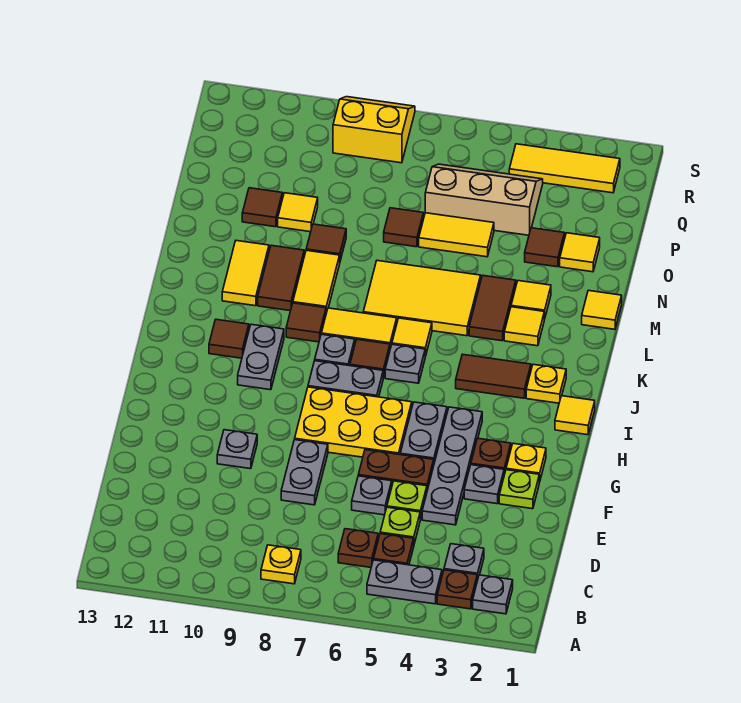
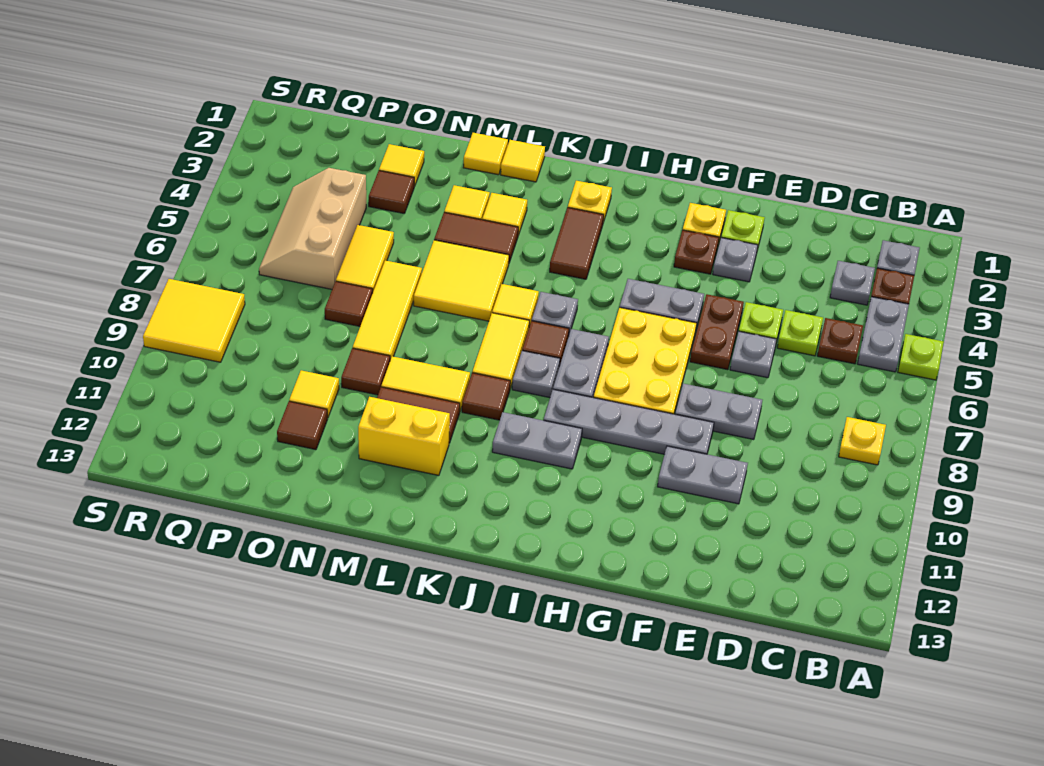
none -> lime 1x1 plate [898,334,944,380]
brown 1x1 plate [338,529,378,567] -> none
grey 1x4 plate [422,407,482,525] -> grey 1x4 plate moved to [544,389,714,454]
grey 1x1 plate [217,430,257,469] -> grey 1x2 plate [658,446,748,504]
yellow 1x1 tile [555,396,595,435] -> yellow 1x1 tile moved to [501,140,545,182]
brown 1x1 tile [209,319,249,358] -> none
yellow 2x3 tile [363,261,481,336] -> yellow 2x2 tile [414,240,509,321]
yellow 1x2 tile [222,241,269,306] -> yellow 1x2 brick [358,397,450,475]
yellow 1x3 tile [509,144,620,193] -> yellow 1x3 tile moved to [353,261,422,360]
yellow 2x2 slope [333,97,415,163] -> yellow 2x2 tile [143,279,245,362]

